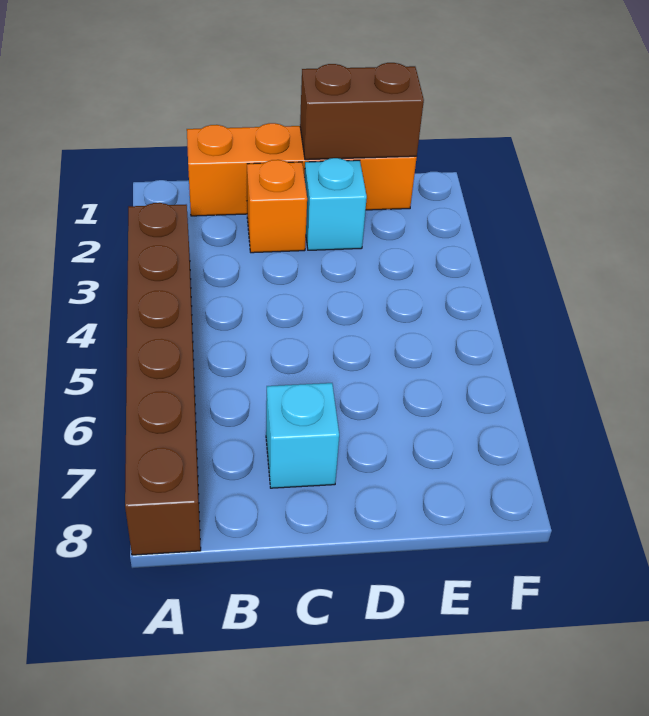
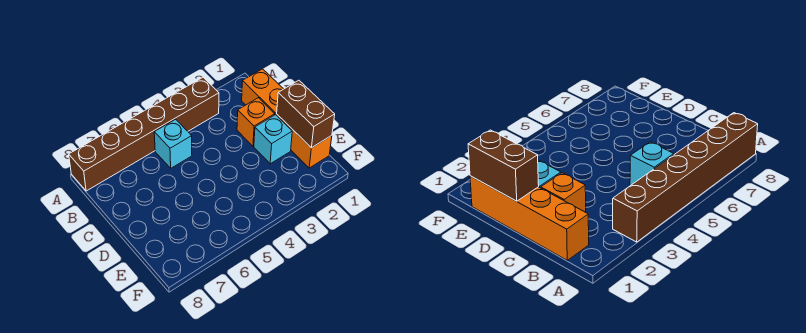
cyan 1x1 brick [266,383,339,488] -> cyan 1x1 brick moved to [154,119,192,168]

